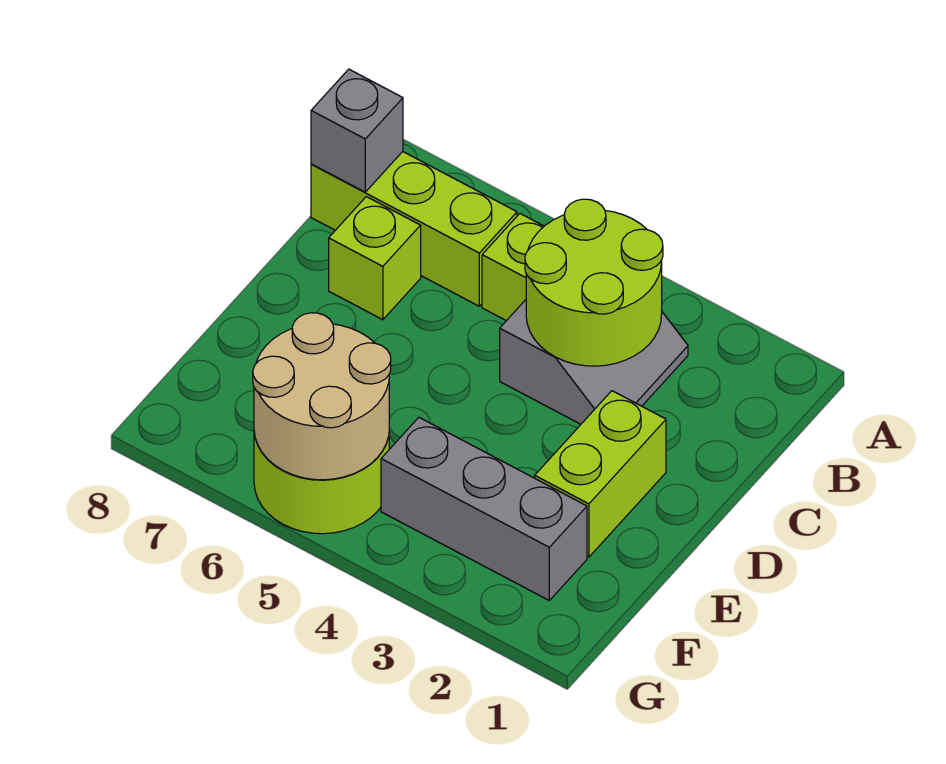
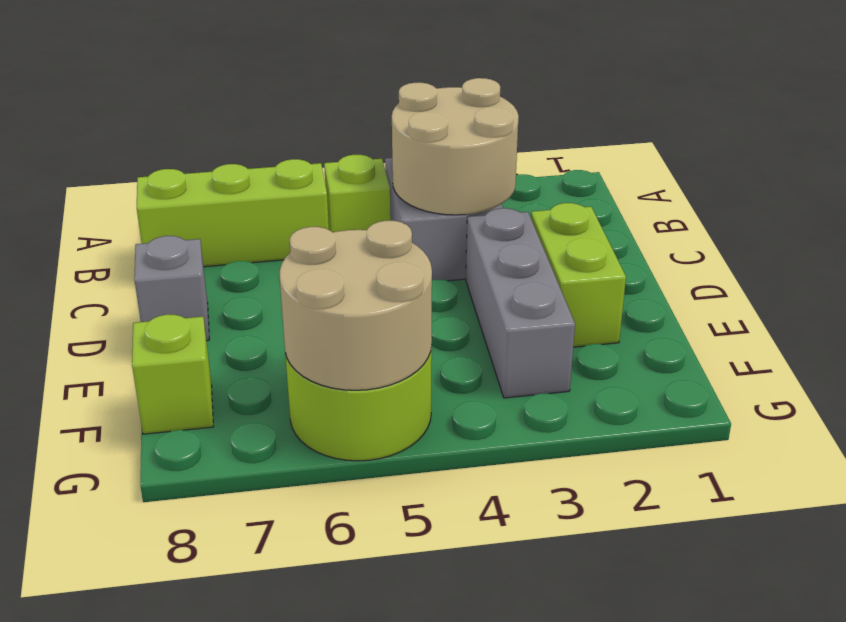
lime 2x2 round brick [525,199,663,366] -> tan 2x2 round brick [392,78,519,215]
grey 1x1 brick [311,69,403,192] -> grey 1x1 brick moved to [134,236,209,341]
lime 1x1 brick [329,197,421,320] -> lime 1x1 brick moved to [132,314,213,434]
grey 1x3 brick [381,418,587,600] -> grey 1x3 brick turned to [466,208,575,398]

